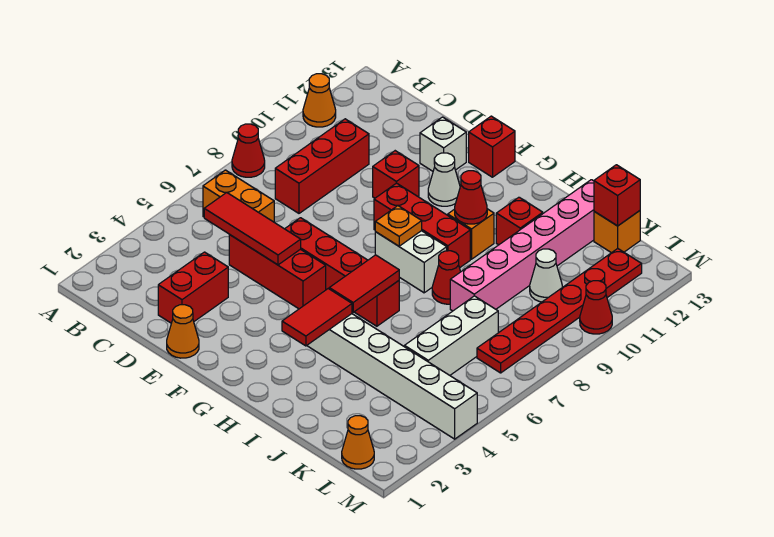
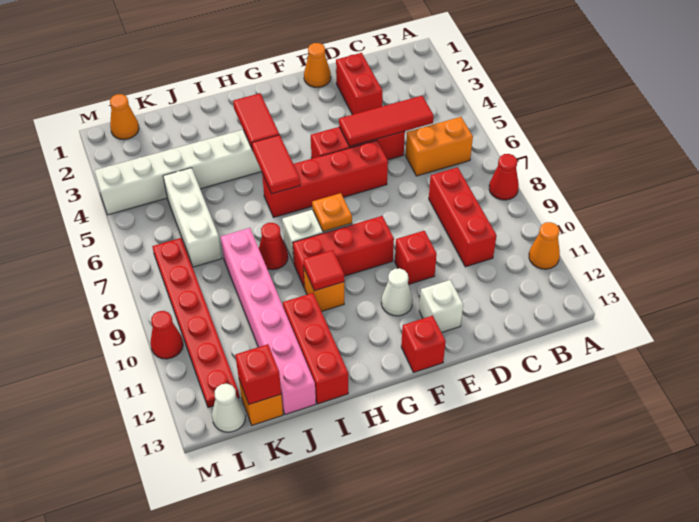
red 1x1 cone [455,171,487,224] -> red 1x1 tile [303,250,344,291]
red 1x1 brick [496,197,543,245] -> red 1x3 brick [283,293,348,404]
white 1x1 cone [530,249,562,302] -> white 1x1 cone moved to [212,384,246,432]

